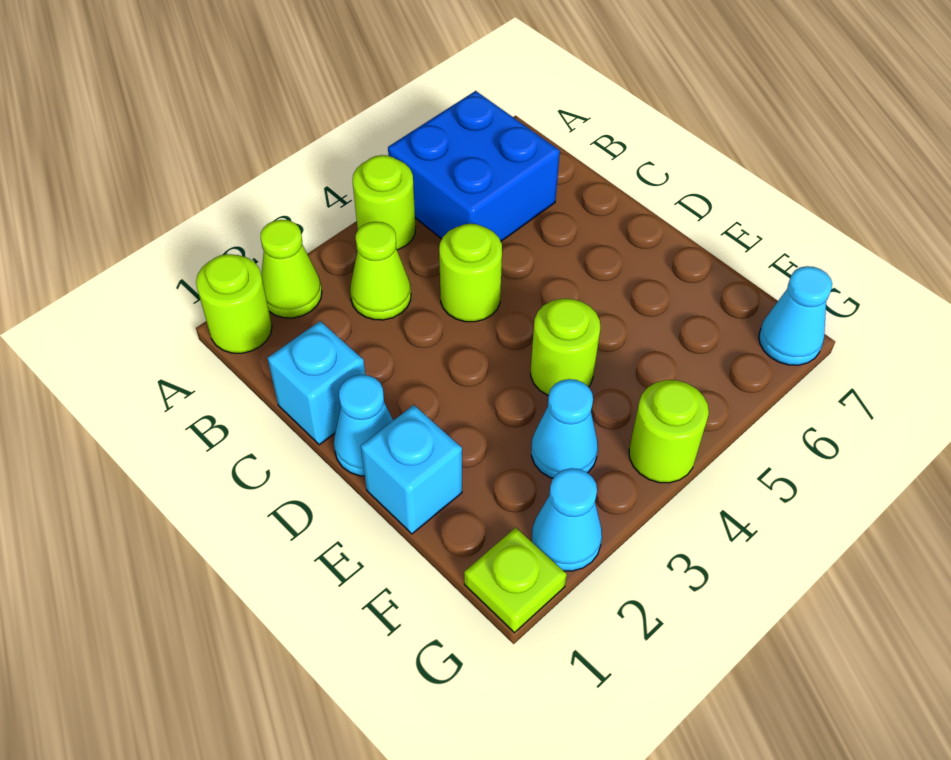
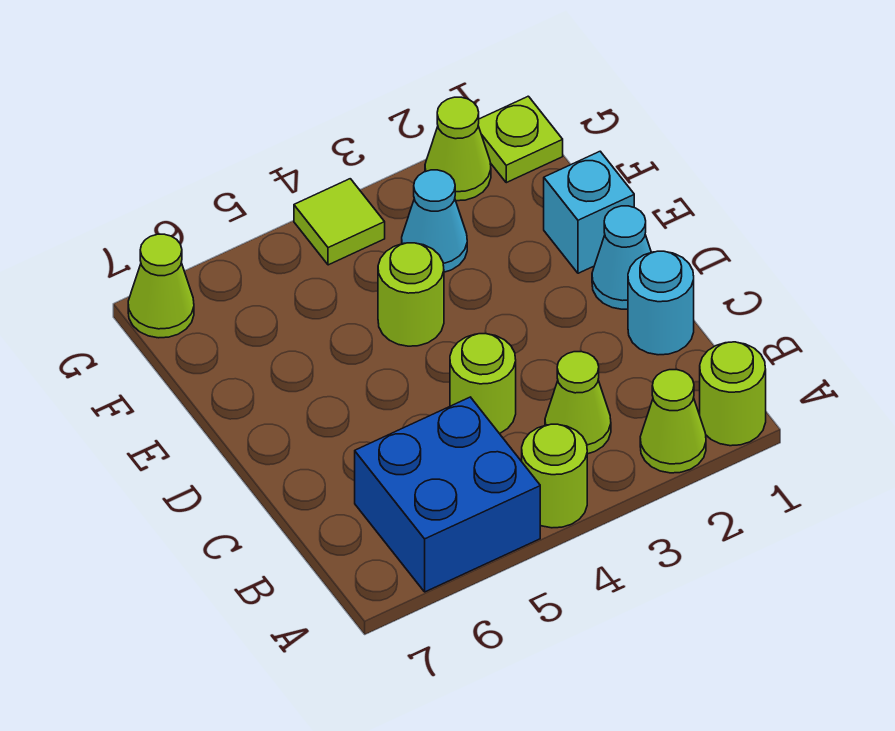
cyan 1x1 brick [268,321,365,445] -> cyan 1x1 round brick [628,251,694,355]
cyan 1x1 cone [532,468,602,571] -> lime 1x1 cone [425,97,491,201]
lime 1x1 round brick [629,380,709,483] -> lime 1x1 tile [294,179,385,265]
cyan 1x1 cone [759,266,832,365] -> lime 1x1 cone [128,234,194,338]

